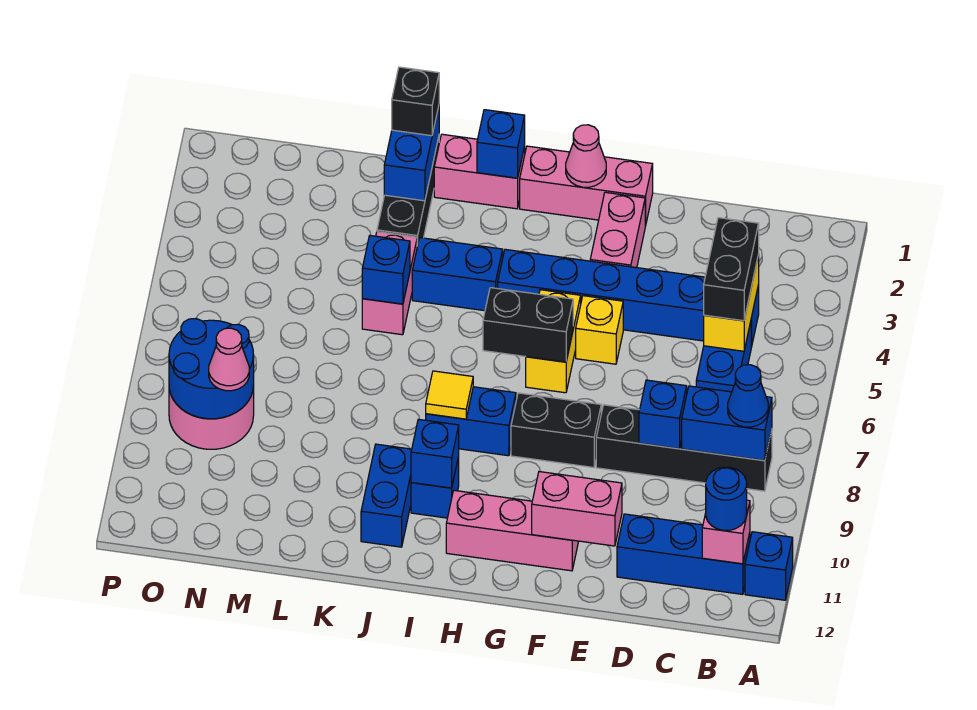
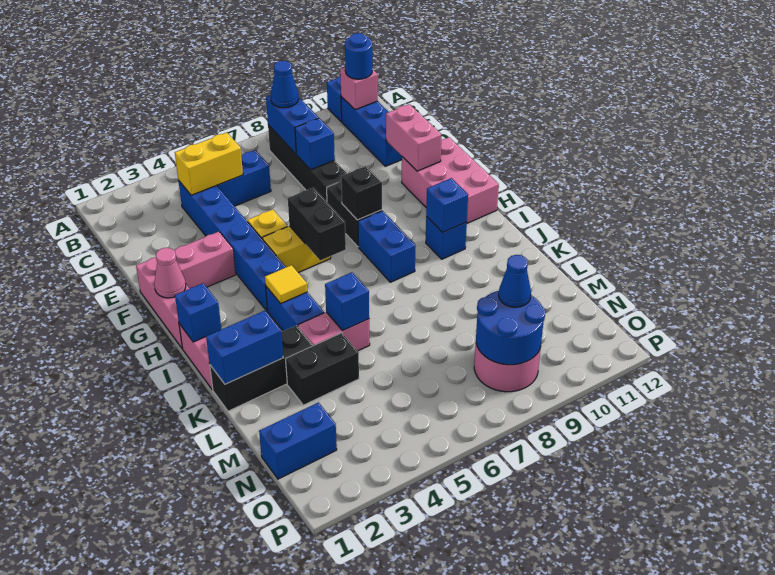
black 1x2 brick [704,218,759,321] -> black 1x2 brick moved to [286,333,359,405]
pink 1x3 brick [446,490,579,571] -> pink 2x3 brick [402,137,499,223]
yellow 1x1 tile [426,371,473,419] -> yellow 1x1 tile moved to [265,265,307,303]
blue 1x2 brick [361,444,412,547] -> blue 1x2 brick moved to [259,403,337,479]
black 1x1 brick [392,67,439,136] -> black 1x1 brick moved to [341,166,382,220]
pink 1x1 cone [209,328,249,391] -> blue 1x1 cone [499,255,531,307]

